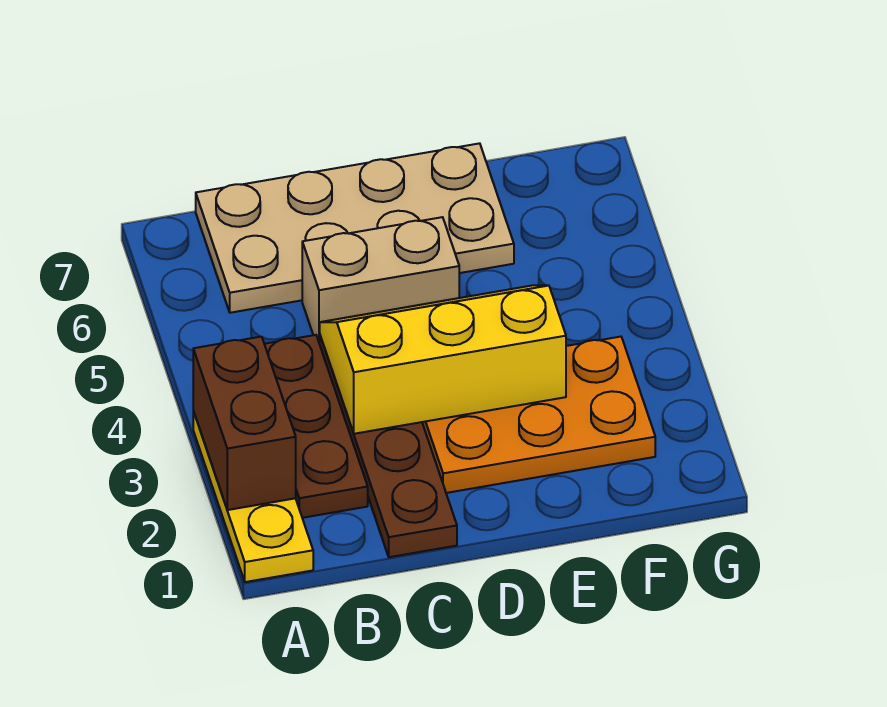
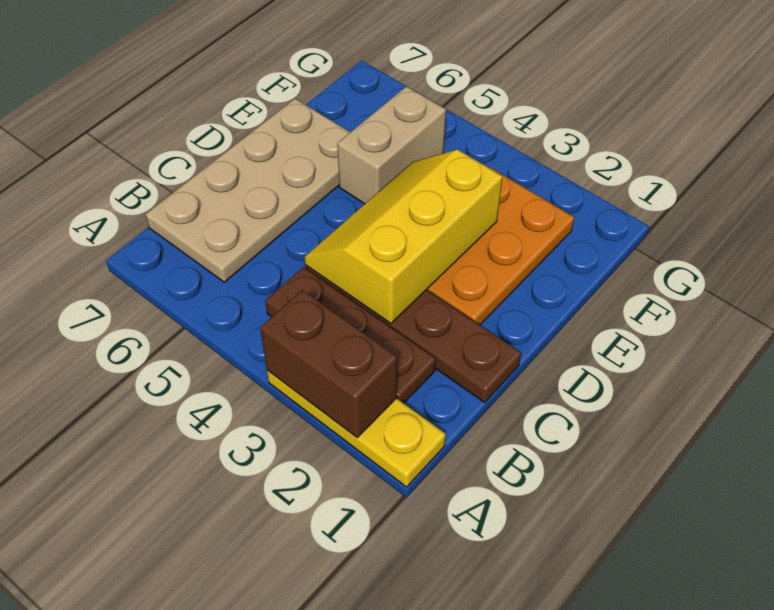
tan 1x2 brick [302,217,459,344] -> tan 1x2 brick moved to [337,86,446,204]

